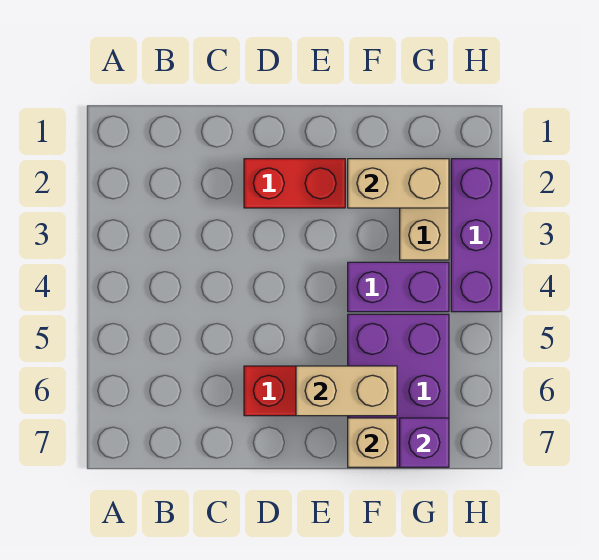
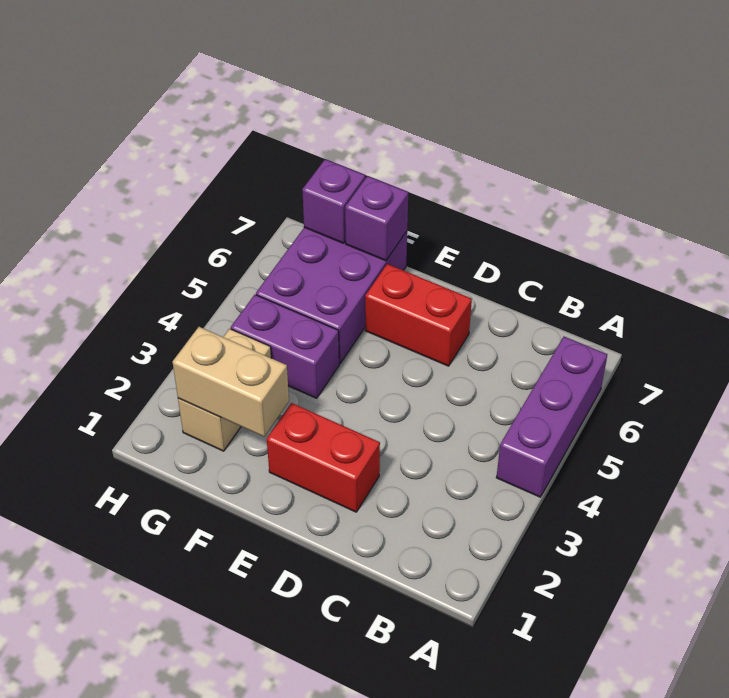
tan 1x2 brick [296,366,397,416] -> none
tan 1x1 brick [348,418,397,467] -> purple 1x1 brick [345,176,408,261]
purple 1x3 brick [451,159,501,312] -> purple 1x3 brick moved to [496,337,607,497]

